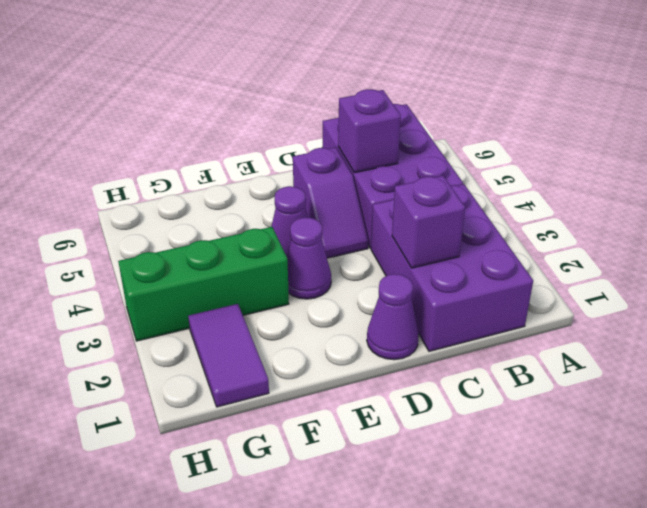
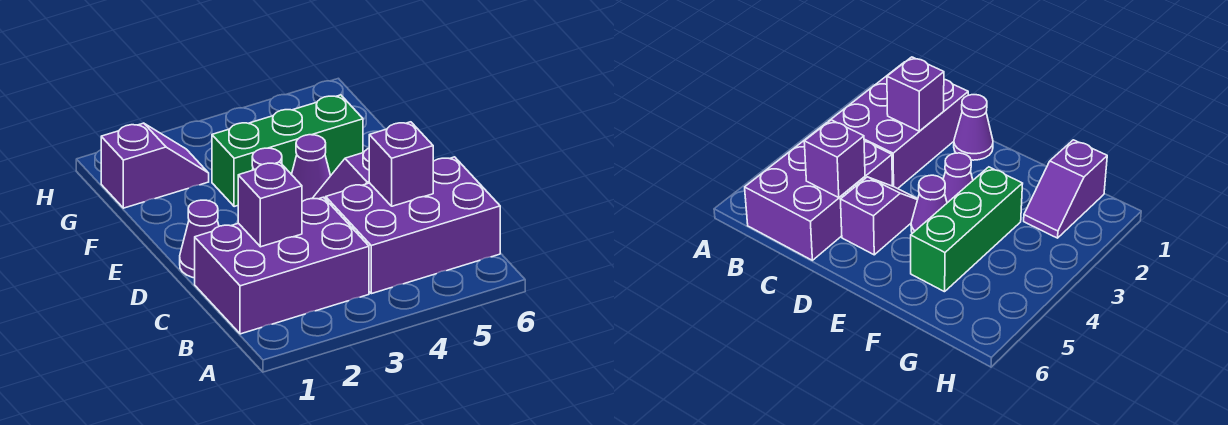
green 1x3 brick [118,227,289,341] -> green 1x3 brick turned to [212,95,363,207]
purple 1x2 tile [188,304,269,407] -> purple 1x2 slope [101,123,209,208]

